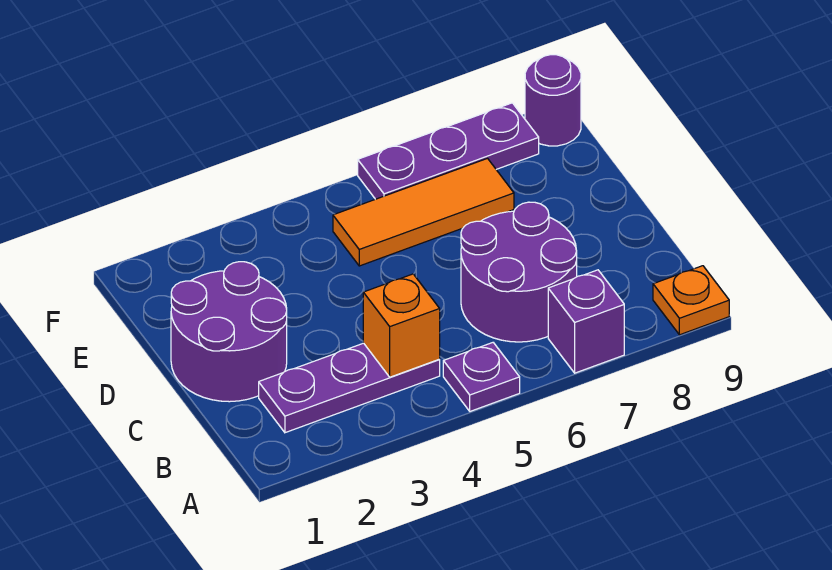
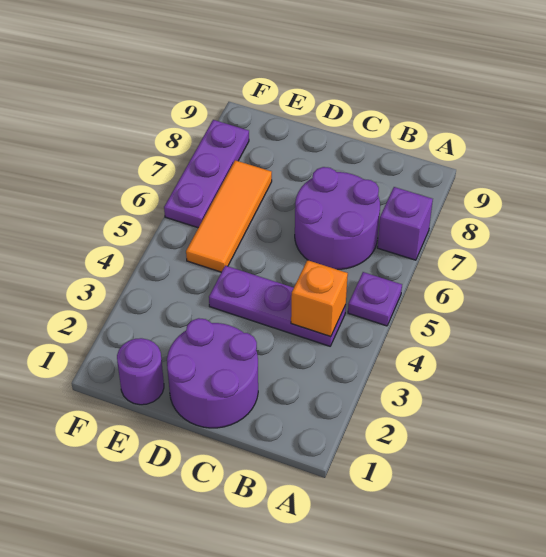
orange 1x1 plate [653,266,729,335] -> none
purple 1x3 plate [259,343,440,433] -> purple 1x3 plate turned to [209,266,346,346]
purple 1x1 round brick [525,55,581,146] -> purple 1x1 round brick moved to [117,338,164,405]

